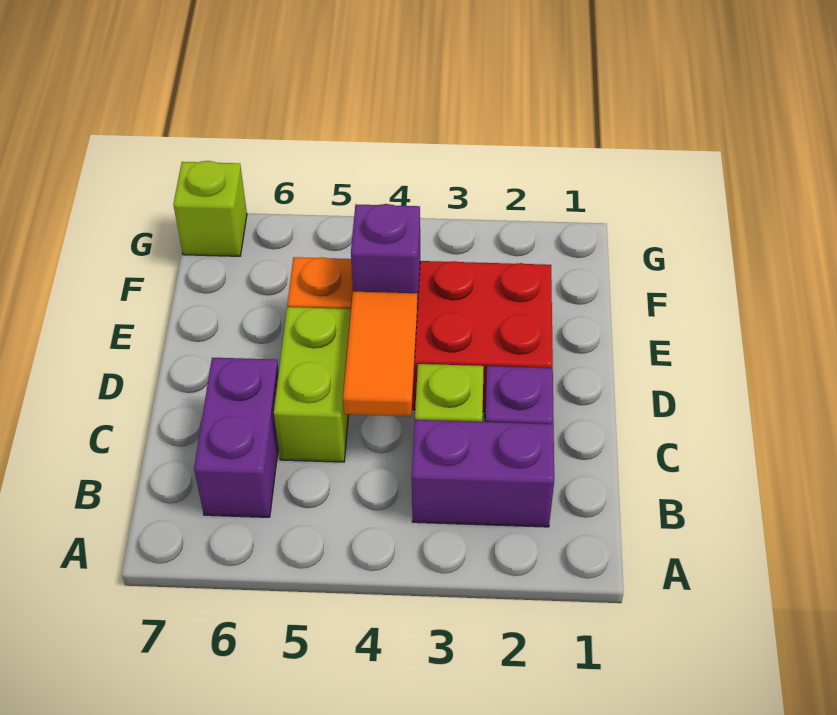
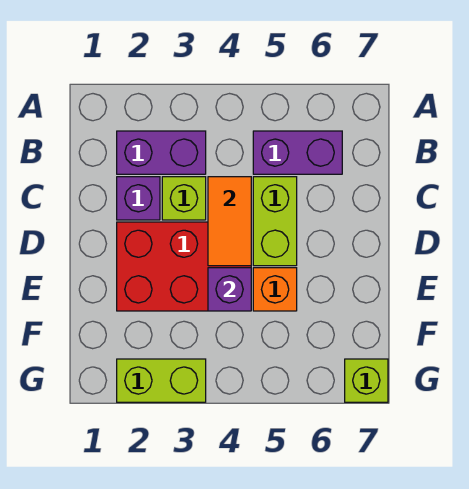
purple 1x2 brick [194,358,279,517] -> purple 1x2 brick turned to [253,131,342,174]
none -> lime 1x2 brick [117,359,206,402]

